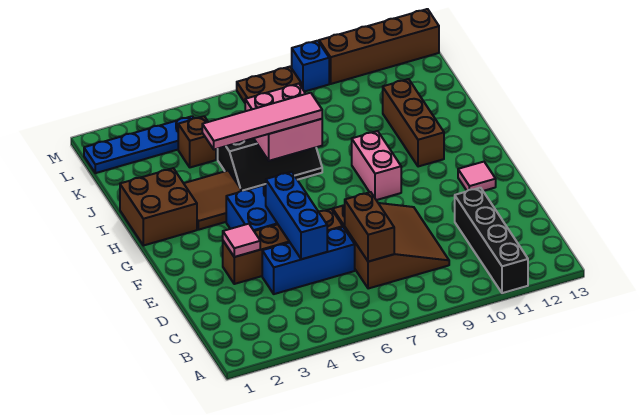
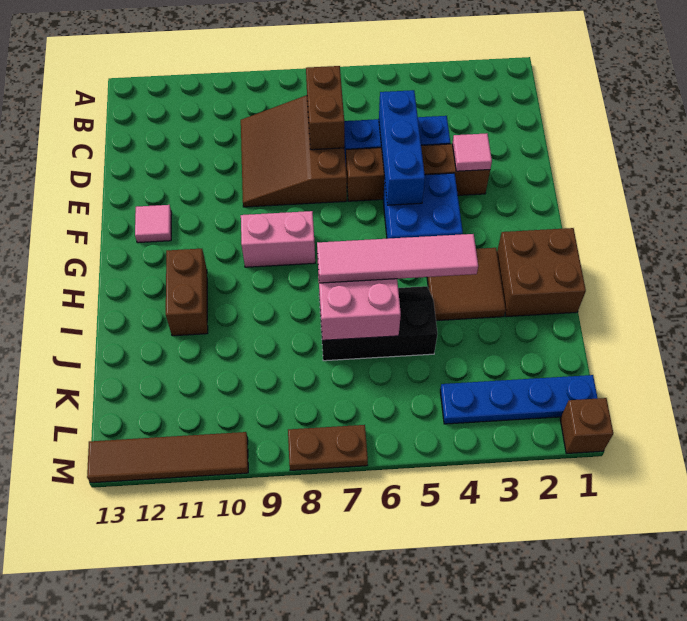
black 1x4 brick [455,188,528,293] -> none
pink 1x2 brick [352,131,401,200] -> pink 1x2 brick turned to [241,211,315,267]
brown 1x3 brick [383,79,444,167] -> brown 1x2 brick [166,249,208,336]
brown 1x1 brick [178,116,216,167] -> brown 1x1 brick moved to [560,398,613,453]
blue 1x1 brick [292,41,329,92] -> none
brown 1x4 brick [319,9,439,84] -> brown 1x4 tile [87,432,248,483]

